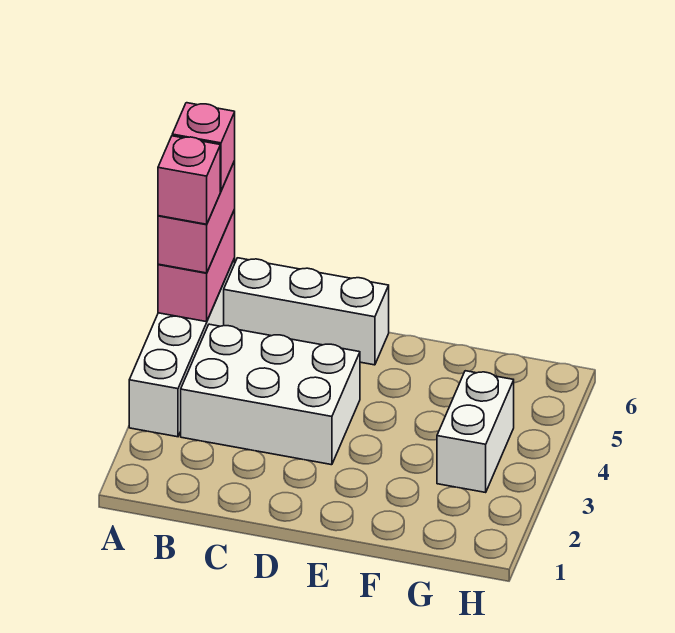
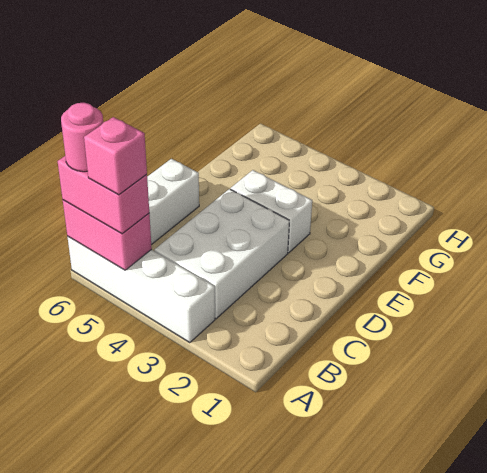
pink 1x1 brick [172,103,235,191] -> pink 1x1 round brick [61,103,103,172]
white 1x2 brick [437,371,514,492] -> white 1x2 brick moved to [231,170,312,253]

